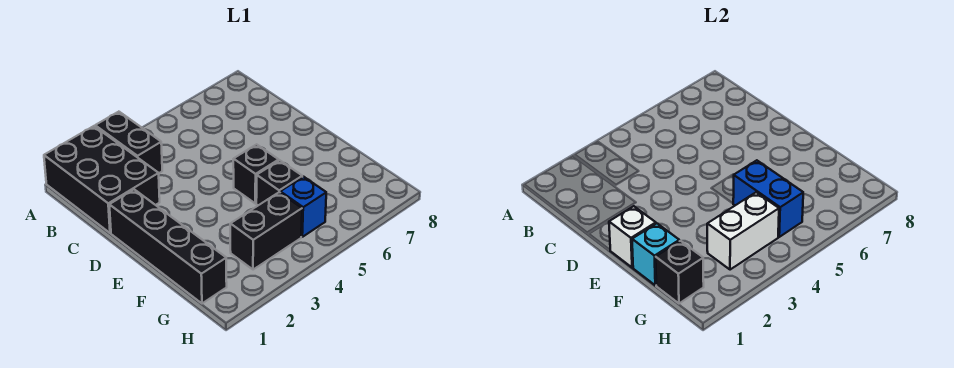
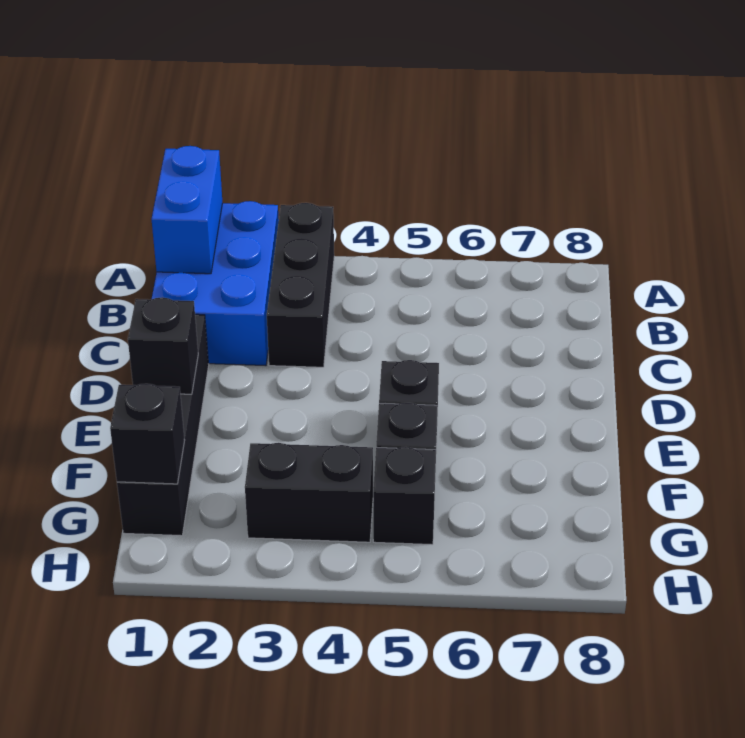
black 2x3 brick [44,126,160,233] -> blue 2x3 brick [152,201,279,366]
black 1x2 brick [95,112,162,173] -> black 1x3 brick [267,203,334,367]
white 1x1 brick [609,206,656,268] -> black 1x1 brick [128,297,198,394]
cyan 1x1 brick [632,223,679,285] -> none
blue 1x2 brick [733,160,803,237] -> blue 1x2 brick moved to [151,146,223,274]
white 1x2 brick [707,192,779,270] -> none
blue 1x1 brick [280,177,326,237] -> black 1x1 brick [373,447,436,545]

